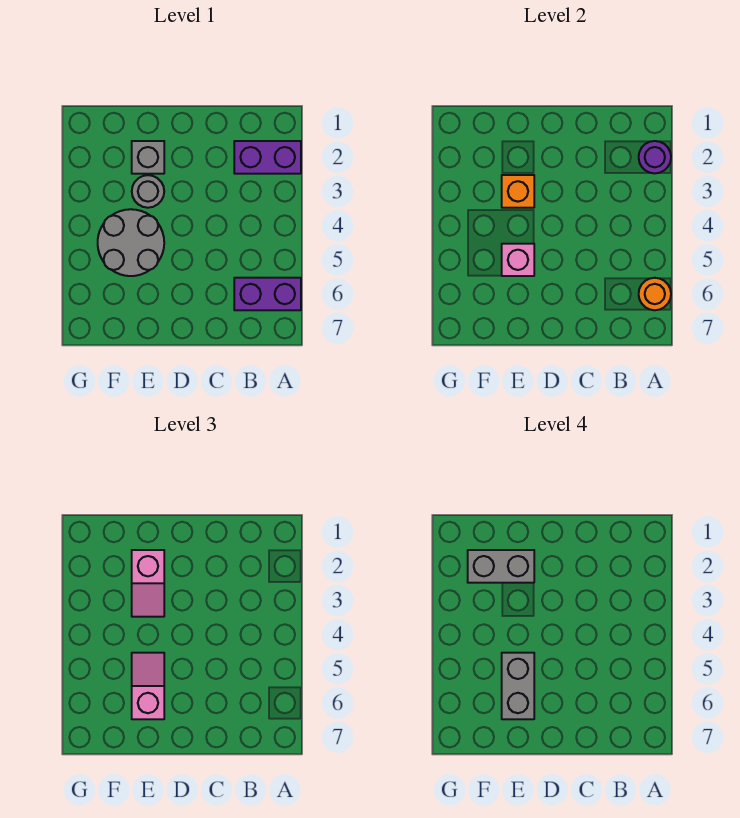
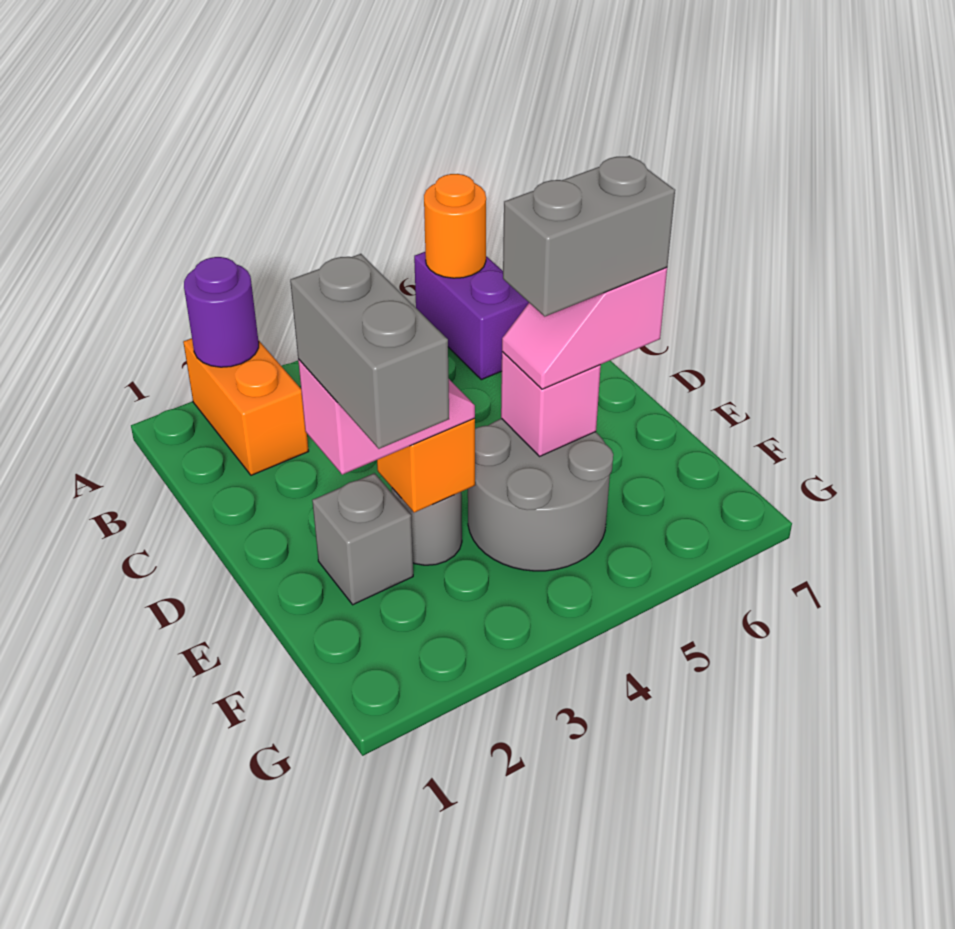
purple 1x2 brick [234,141,301,174] -> orange 1x2 brick [183,338,309,475]

